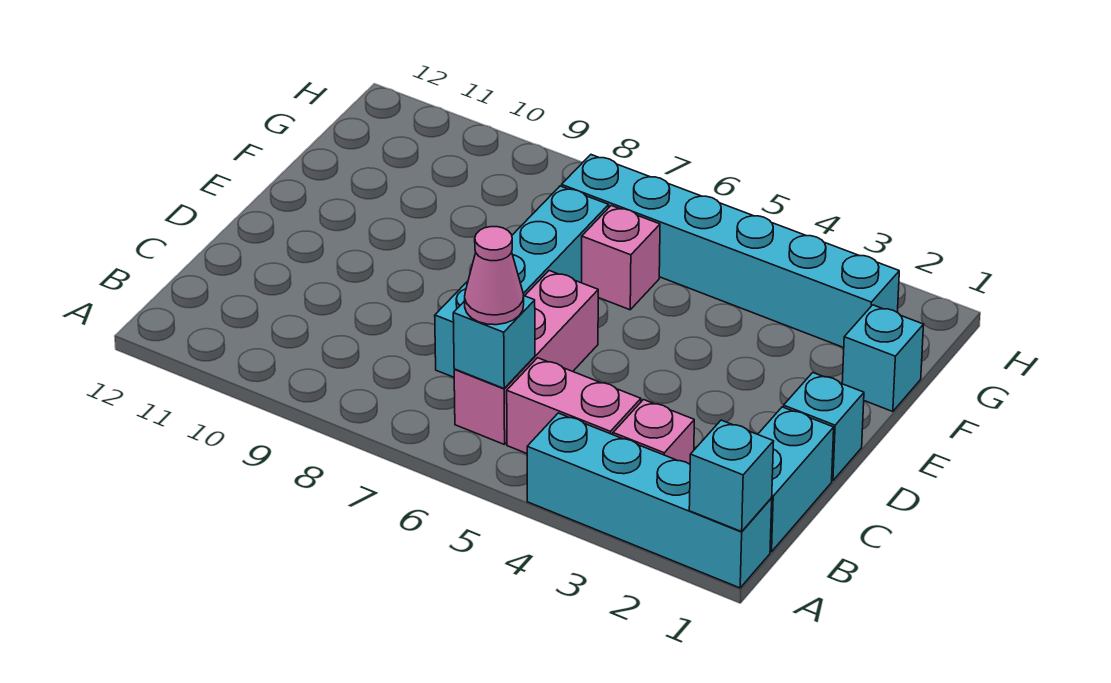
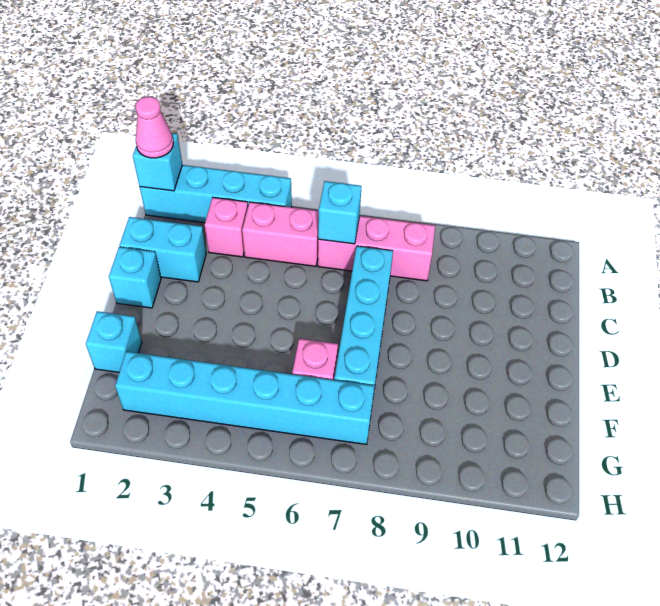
cyan 1x2 brick [758,407,834,552] -> cyan 1x2 brick turned to [119,217,206,282]
pink 1x3 brick [454,271,598,445] -> pink 1x3 brick turned to [318,216,435,281]
pink 1x1 cone [465,227,524,325] -> pink 1x1 cone moved to [136,97,174,158]

